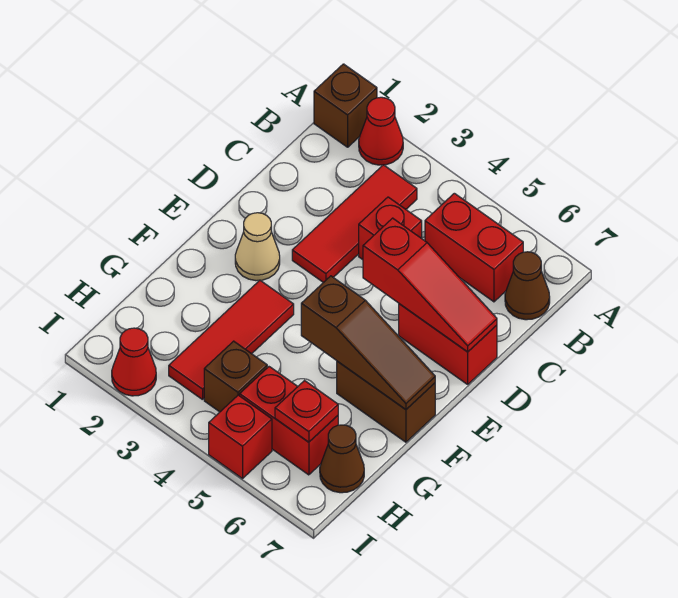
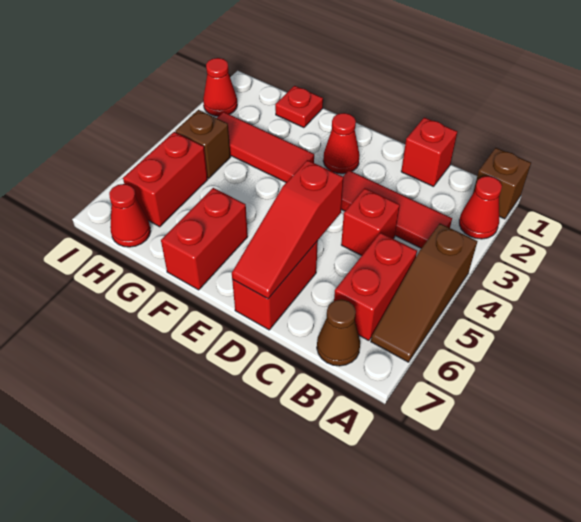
tan 1x1 cone [235,213,280,281] -> red 1x1 cone [323,113,360,174]
brown 1x3 slope [301,276,435,410] -> brown 1x3 slope moved to [371,224,477,362]
brown 1x2 brick [337,361,435,442] -> red 1x2 brick [161,188,248,290]
red 1x1 plate [275,381,338,442] -> red 1x1 plate moved to [275,86,323,128]
brown 1x1 cone [320,425,364,493] -> red 1x1 cone [109,184,151,247]
red 1x1 brick [209,395,272,479] -> red 1x1 brick moved to [401,117,457,187]

